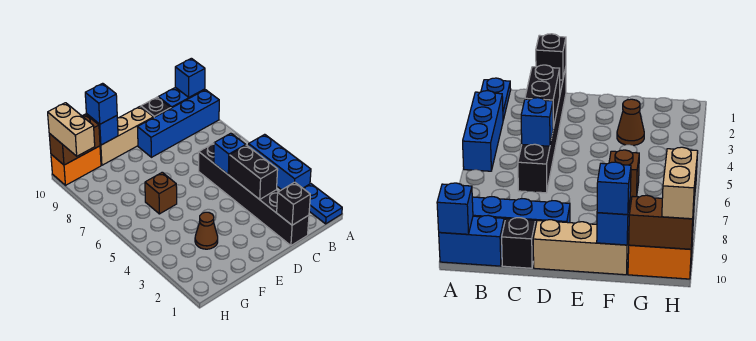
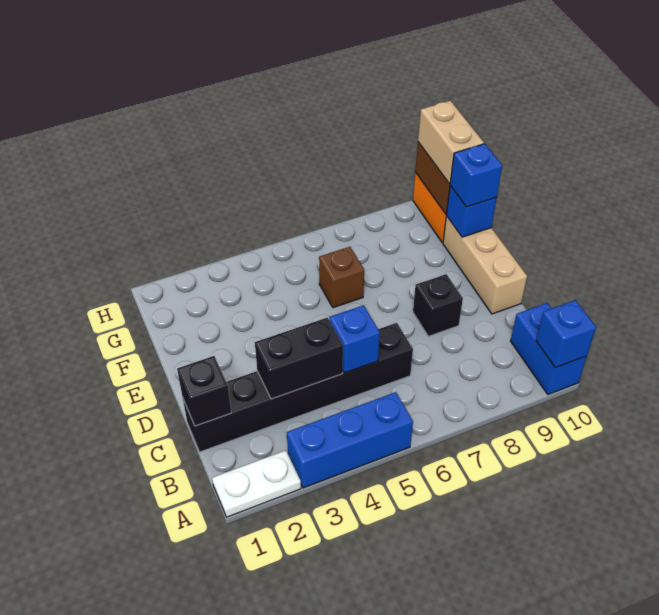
blue 1x2 plate [303,184,342,224] -> white 1x2 plate [212,450,301,517]
blue 1x4 brick [138,90,219,157] -> none
black 1x1 brick [141,97,171,117] -> black 1x1 brick moved to [413,274,463,336]
brown 1x1 cone [195,212,218,249] -> none
tan 1x2 brick [48,103,95,156] -> tan 1x2 brick turned to [418,101,484,184]

